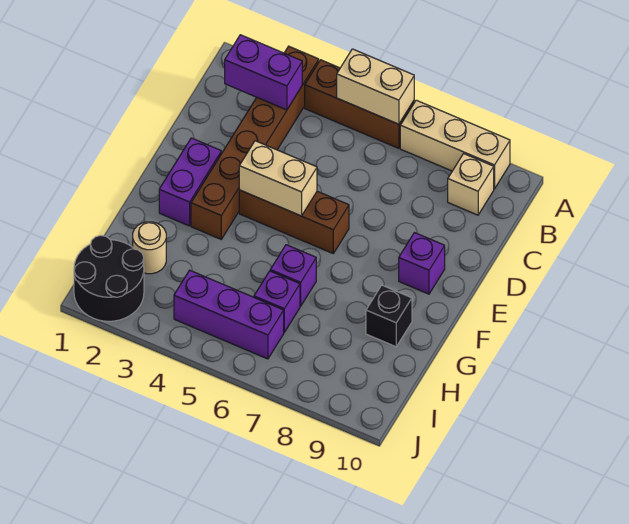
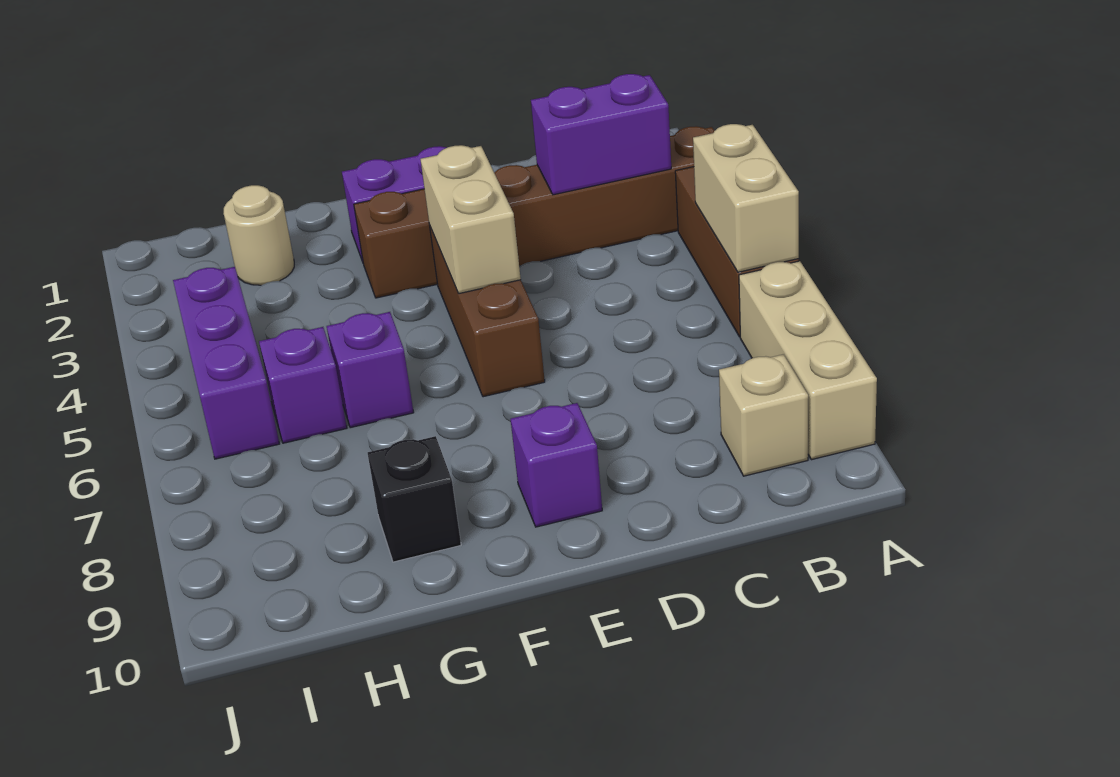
purple 1x2 brick [225,35,302,110] -> purple 1x2 brick turned to [531,74,671,195]
black 2x2 round brick [74,235,144,321] -> none

